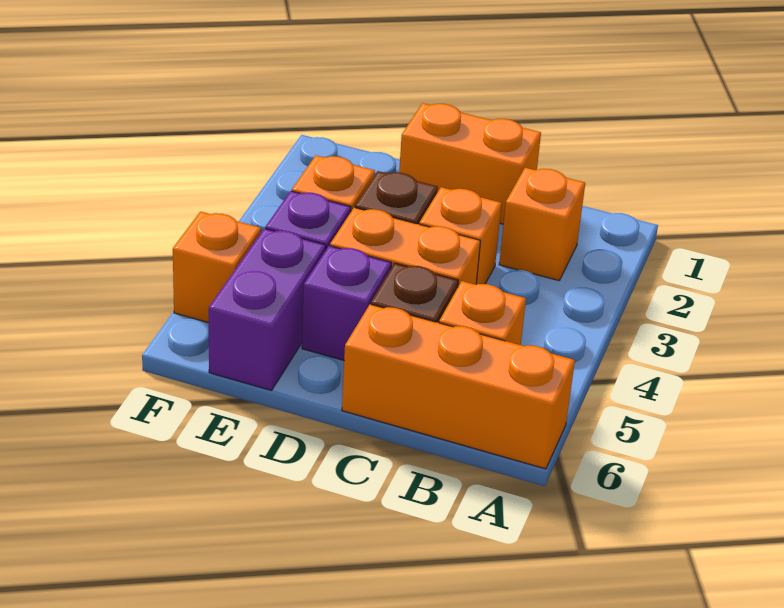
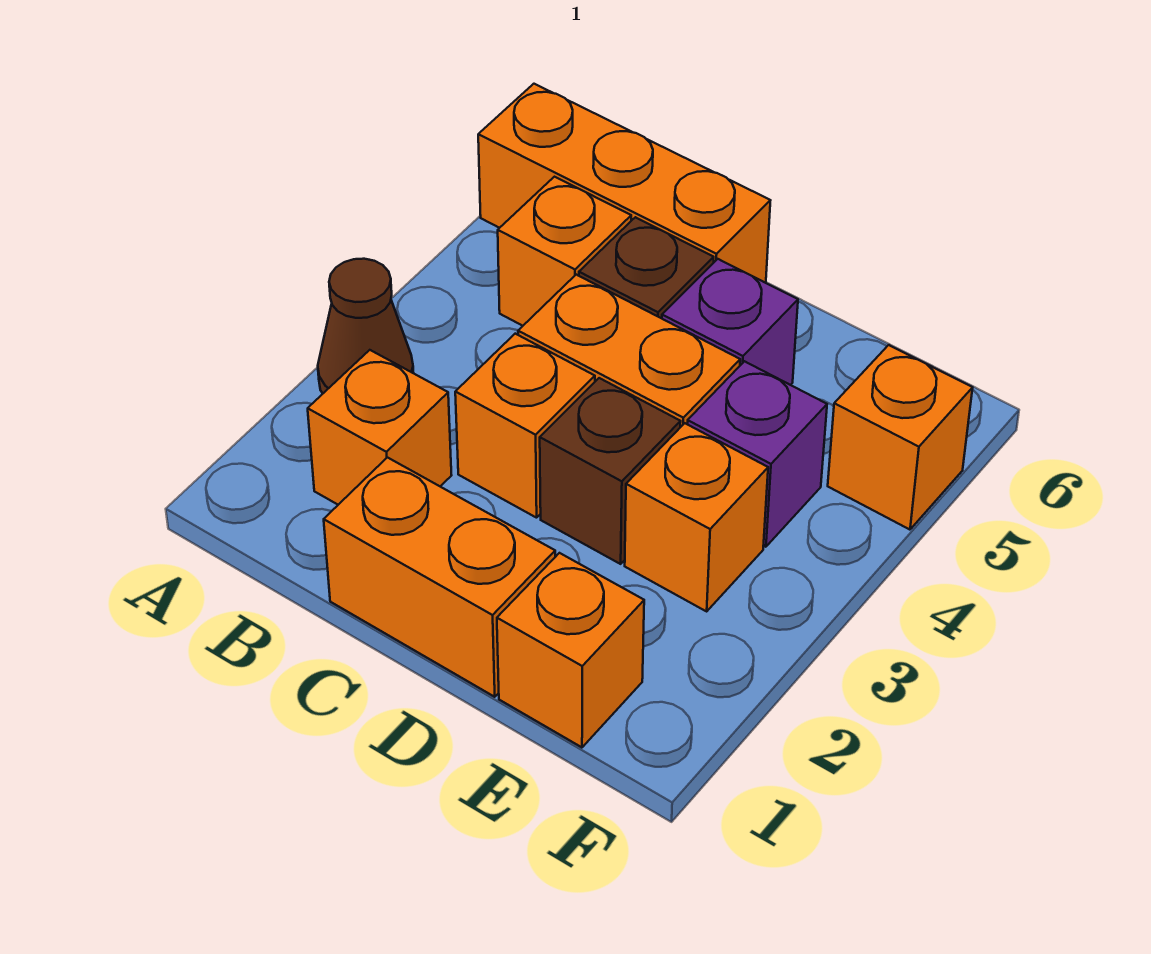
none -> brown 1x1 cone [318,259,413,393]
none -> orange 1x1 brick [497,553,644,747]
purple 1x2 brick [209,229,326,391] -> none

